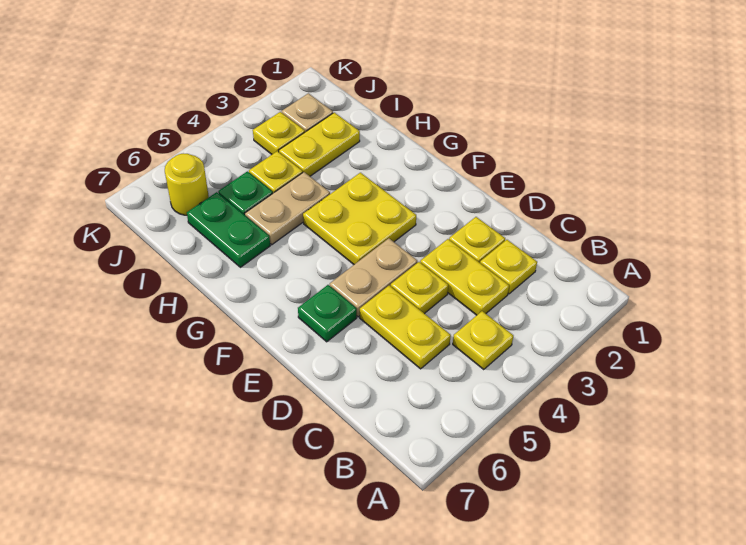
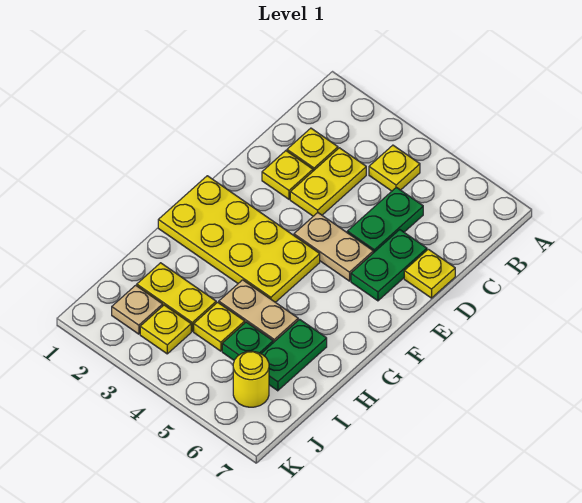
yellow 1x2 plate [360,286,451,369] -> green 1x2 plate [347,187,423,253]
yellow 1x1 plate [390,262,448,314] -> yellow 1x1 plate moved to [404,249,455,298]
green 1x1 plate [298,285,357,342] -> green 1x2 plate [351,230,427,301]
yellow 2x2 plate [303,173,416,264] -> yellow 2x4 plate [158,176,320,302]

